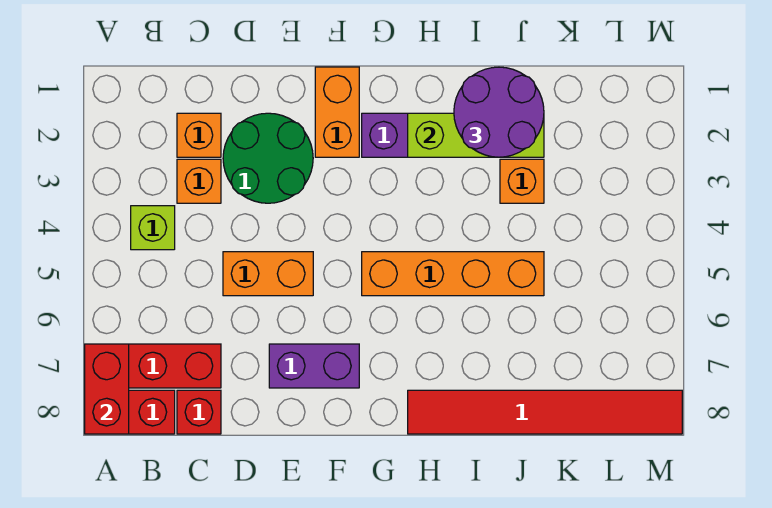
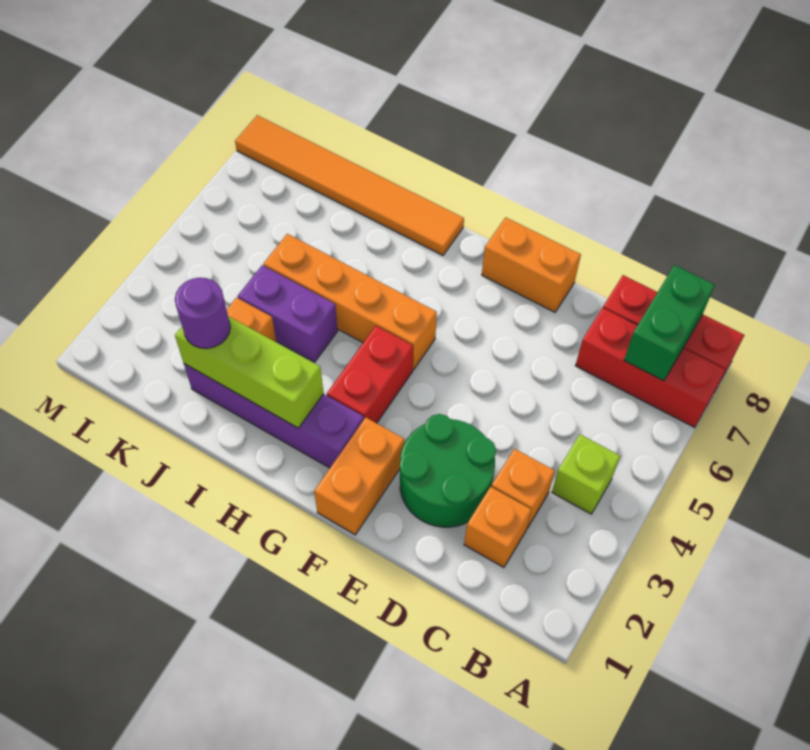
red 1x2 brick [85,344,129,434] -> red 1x2 brick moved to [327,326,413,423]
none -> green 1x2 brick [624,265,715,381]
orange 1x2 brick [223,252,313,296] -> orange 1x2 brick moved to [482,217,581,312]
purple 1x2 brick [269,344,359,388] -> purple 1x2 brick moved to [238,265,338,362]
red 1x6 tile [408,390,682,434] -> orange 1x6 tile [235,115,464,255]
purple 2x2 round brick [454,67,544,157] -> purple 1x1 round brick [175,278,230,348]

